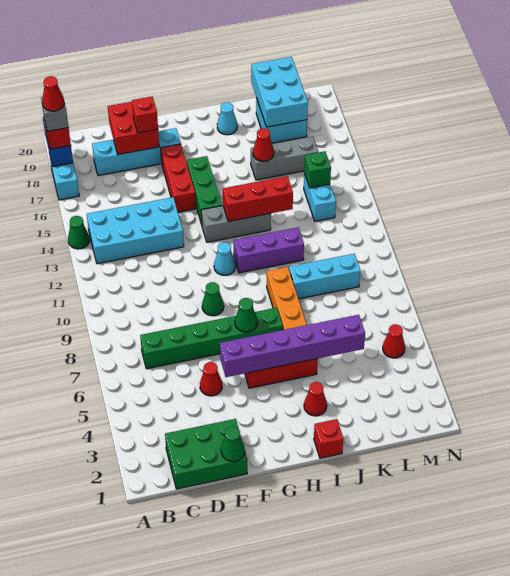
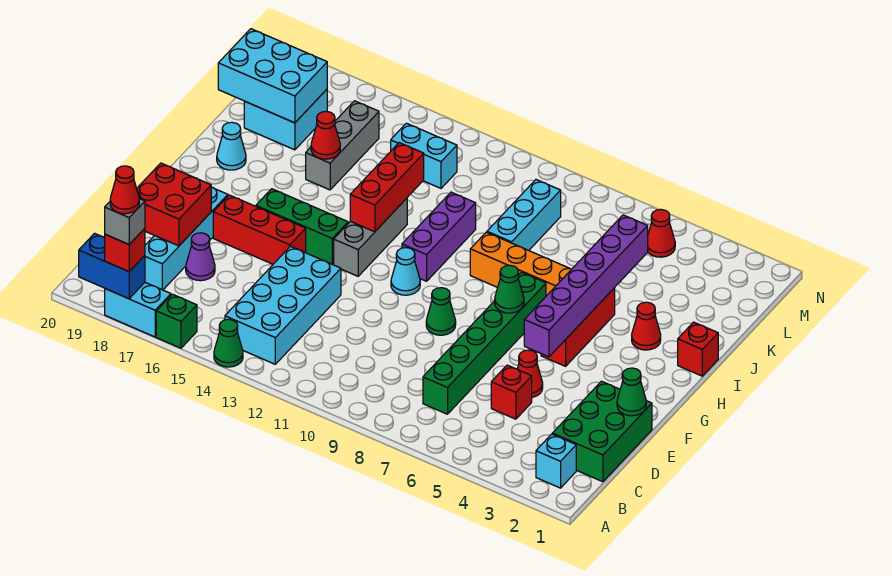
none -> cyan 1x1 brick [536,434,576,488]
none -> purple 1x1 cone [186,233,215,281]
red 1x1 brick [132,97,158,133] -> red 1x1 brick moved to [491,365,532,419]
green 1x1 brick [304,151,331,188] -> green 1x1 brick moved to [156,294,197,348]

